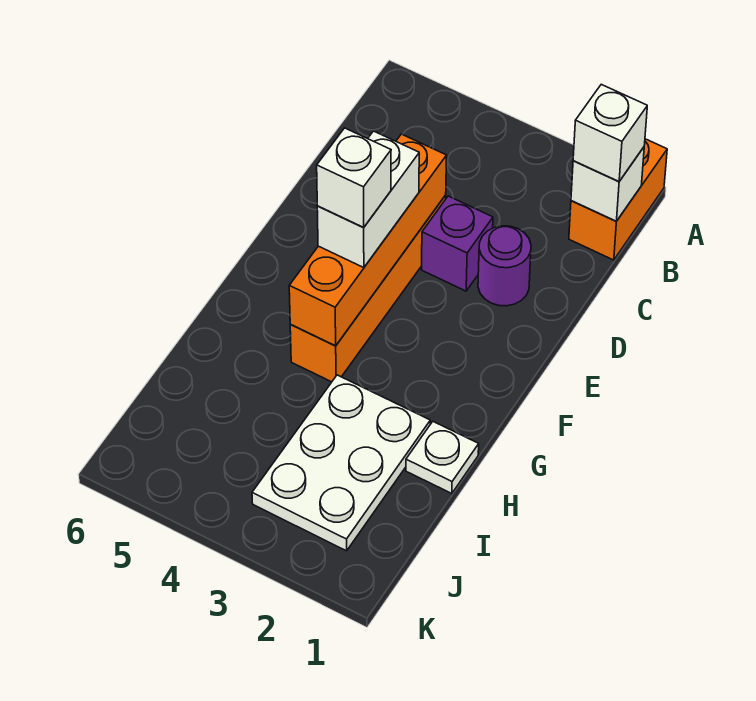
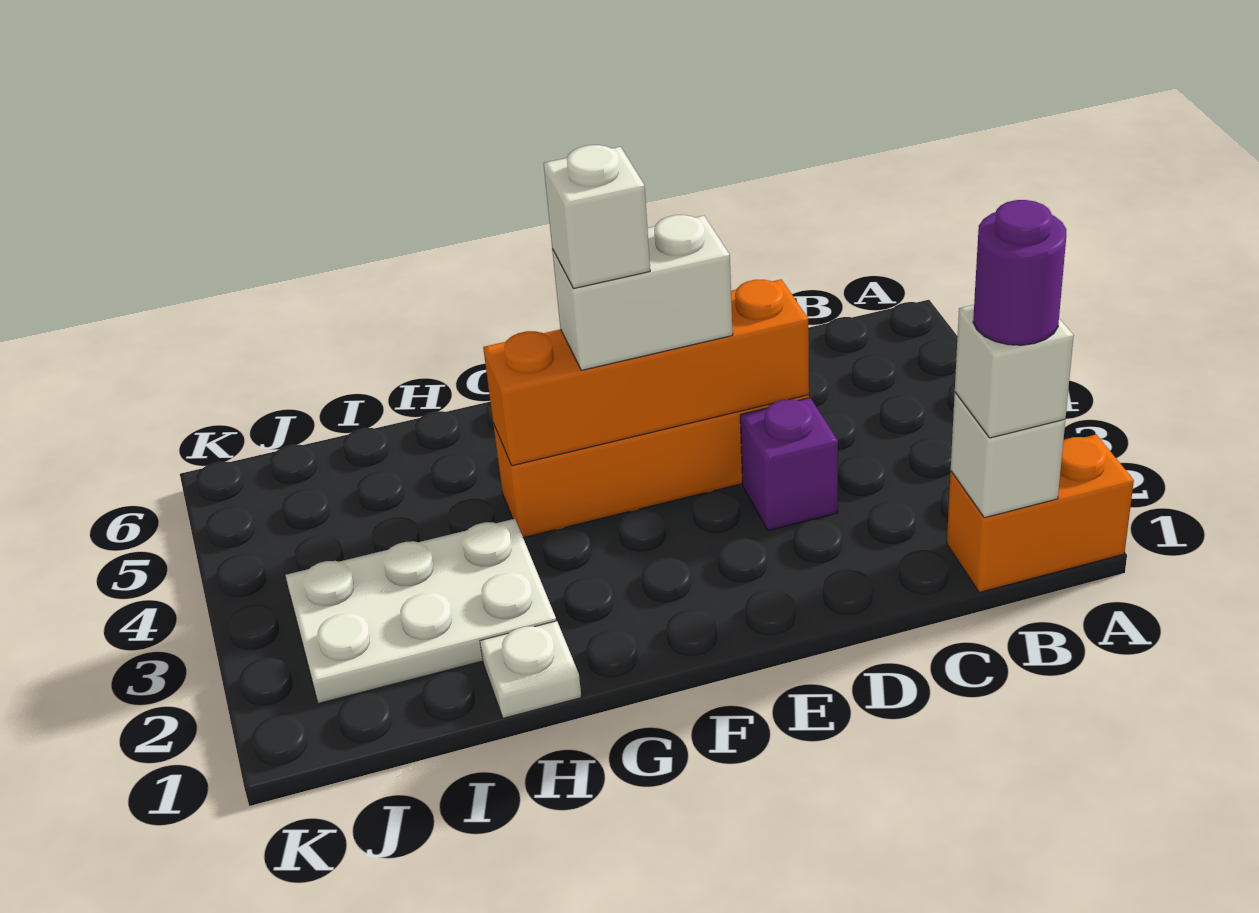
purple 1x1 round brick [478,226,531,306] -> purple 1x1 round brick moved to [973,200,1066,345]

